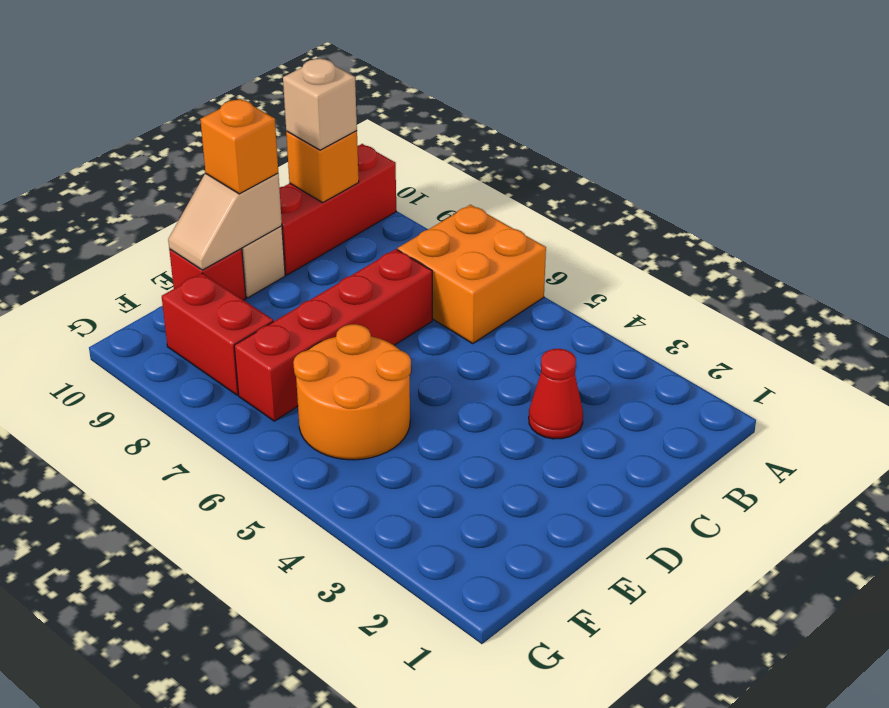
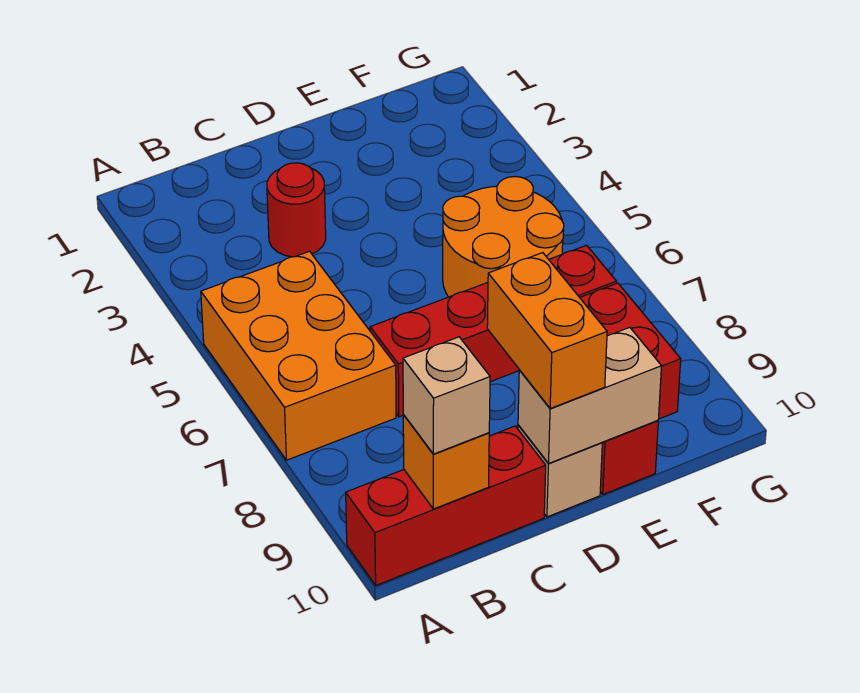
orange 2x2 brick [398,205,546,343] -> orange 2x3 brick [201,251,396,460]
red 1x1 cone [529,349,583,439] -> red 1x1 round brick [267,163,326,257]
tan 1x2 slope [168,173,282,270] -> tan 1x2 brick [518,327,661,463]
orange 1x1 brick [200,99,278,194] -> orange 1x2 brick [487,253,607,409]

